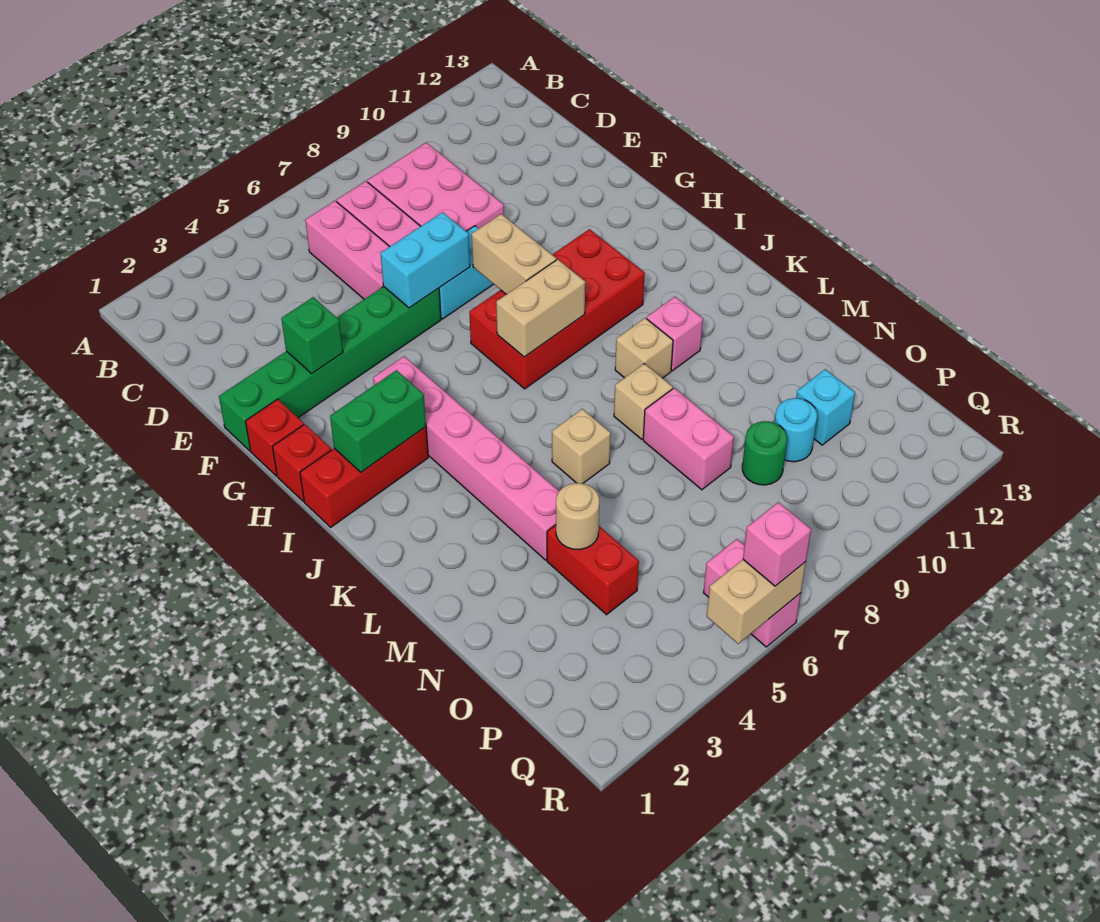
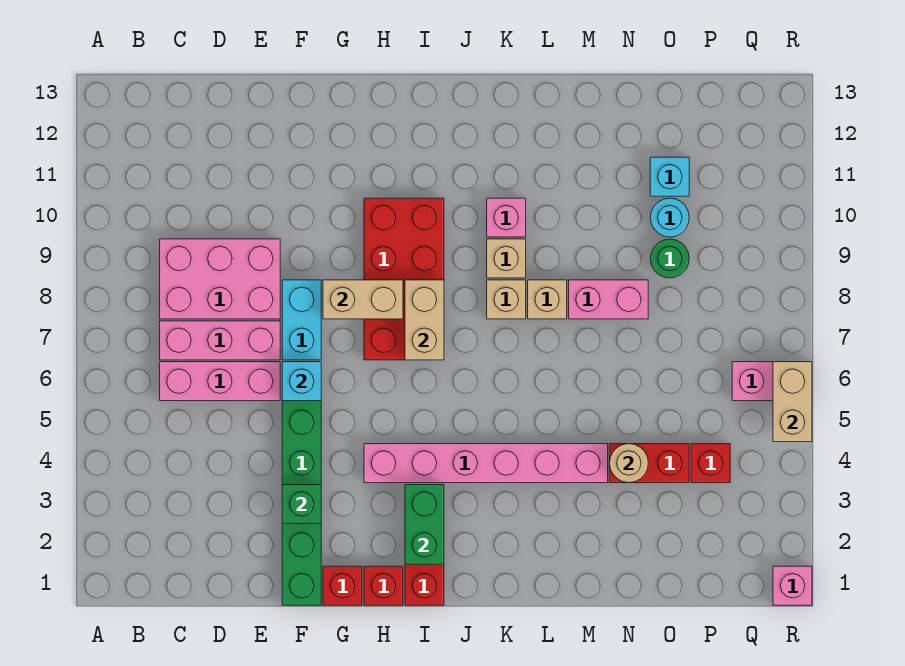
cyan 1x2 brick [381,212,470,308] -> cyan 1x1 brick [282,362,321,401]
tan 1x1 brick [552,409,611,483] -> tan 1x1 brick moved to [487,280,526,319]
none -> red 1x1 brick [691,444,730,483]
pink 1x1 brick [743,502,811,586] -> pink 1x1 brick moved to [773,566,812,605]

